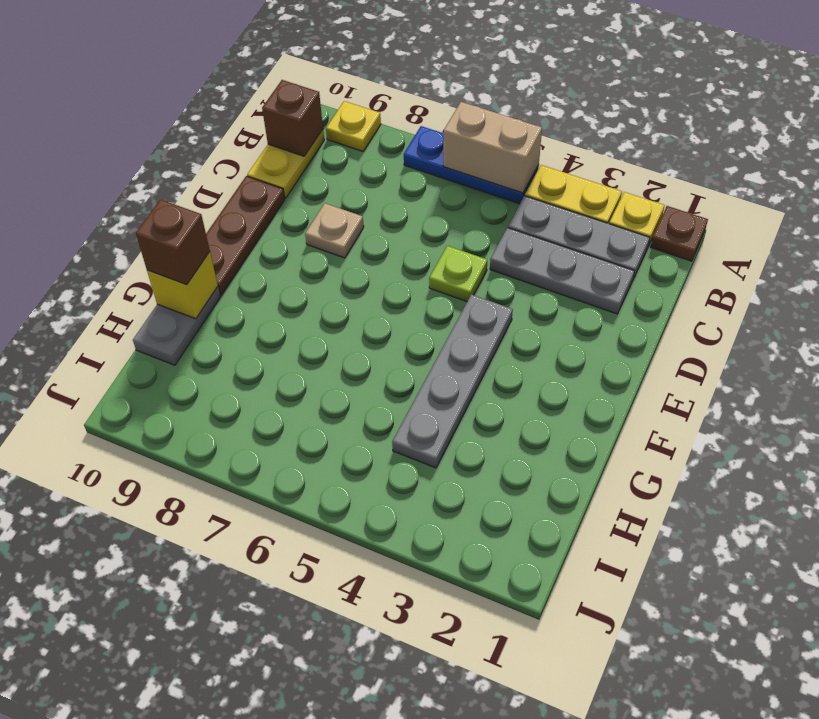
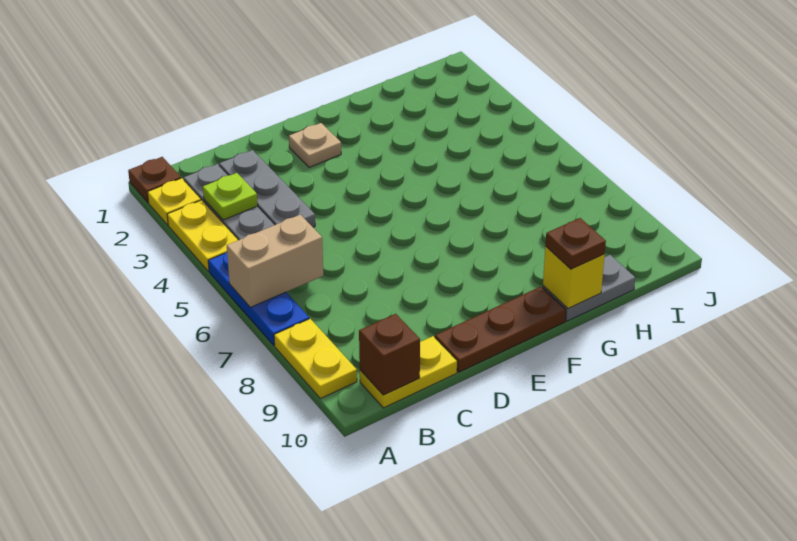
tan 1x2 brick [443,102,542,193] -> tan 1x2 brick turned to [227,215,323,307]
yellow 1x1 plate [326,101,381,151] -> yellow 1x2 plate [274,319,357,399]
lime 1x1 plate [429,246,487,302] -> lime 1x1 plate moved to [203,173,258,220]
tan 1x1 plate [305,203,364,258] -> tan 1x1 plate moved to [289,123,341,167]
grey 1x4 plate [392,294,513,468] -> none
brown 1x1 brick [136,199,210,285] -> brown 1x1 plate [545,218,606,269]

